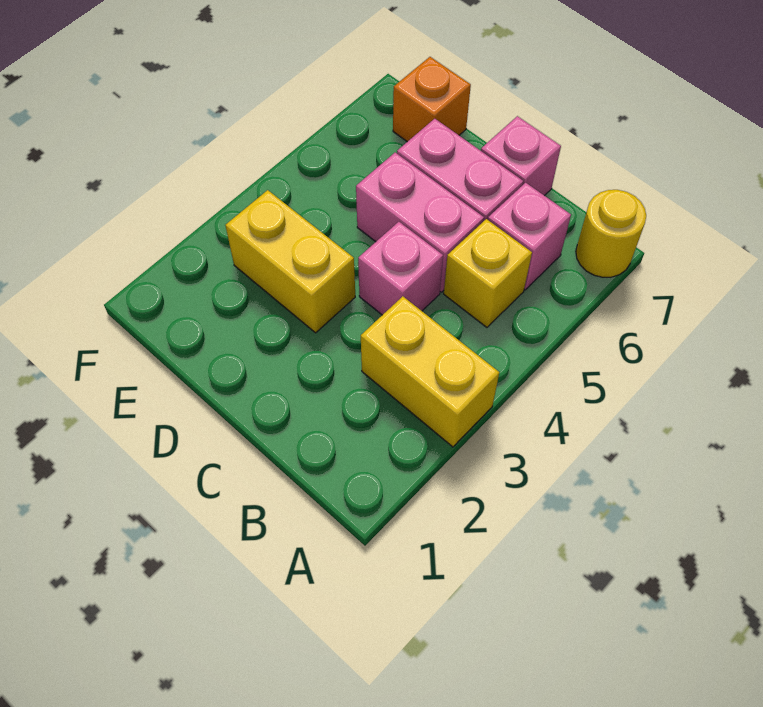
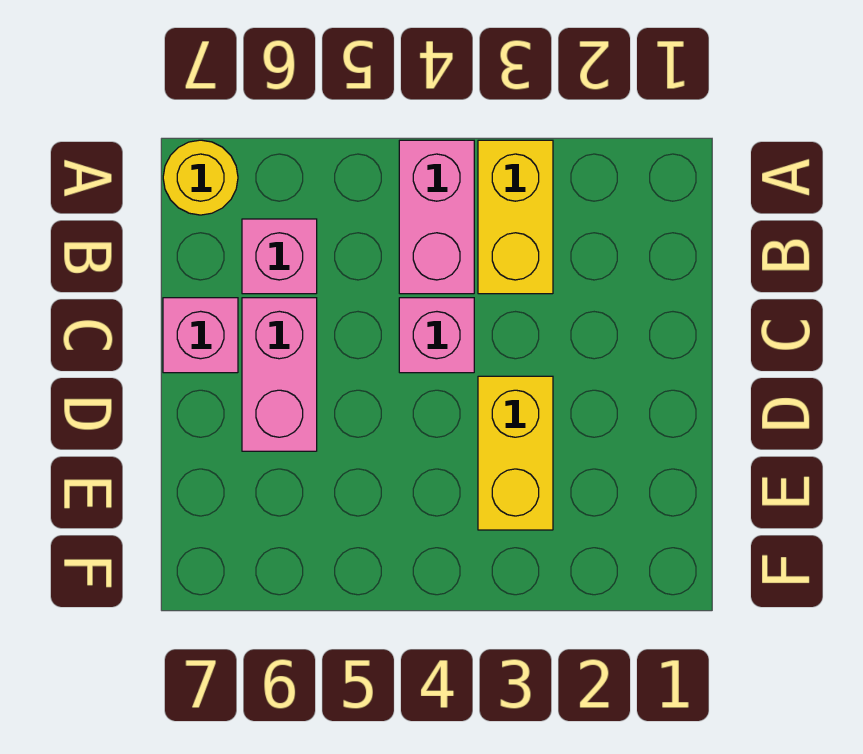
yellow 1x1 brick [444,219,532,327] -> none
pink 1x2 brick [356,152,484,292] -> pink 1x2 brick moved to [399,140,474,294]
orange 1x1 brick [393,57,471,142] -> none

